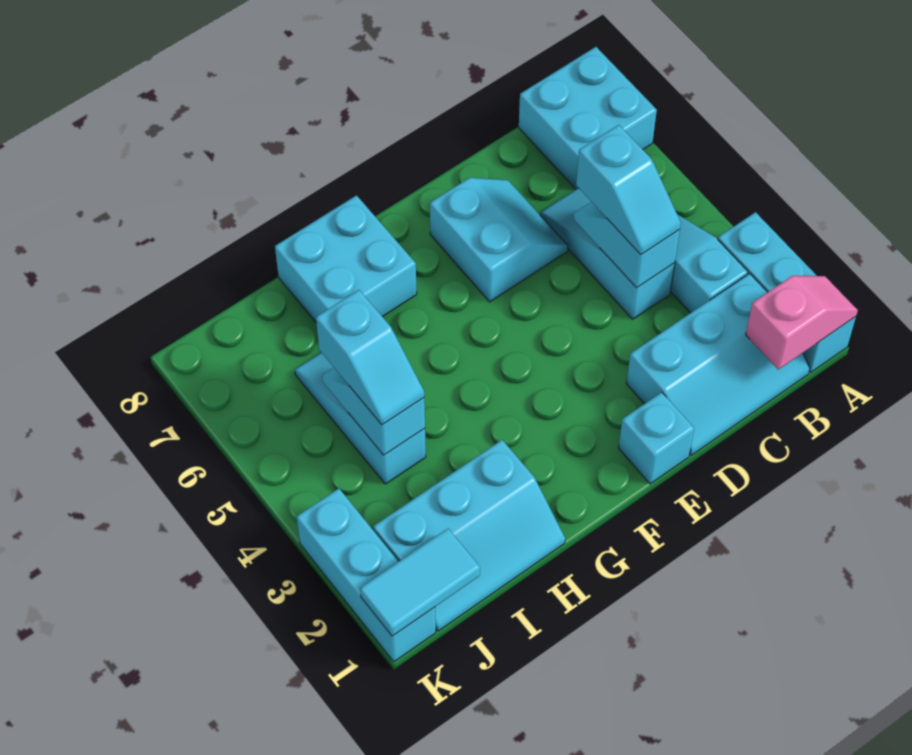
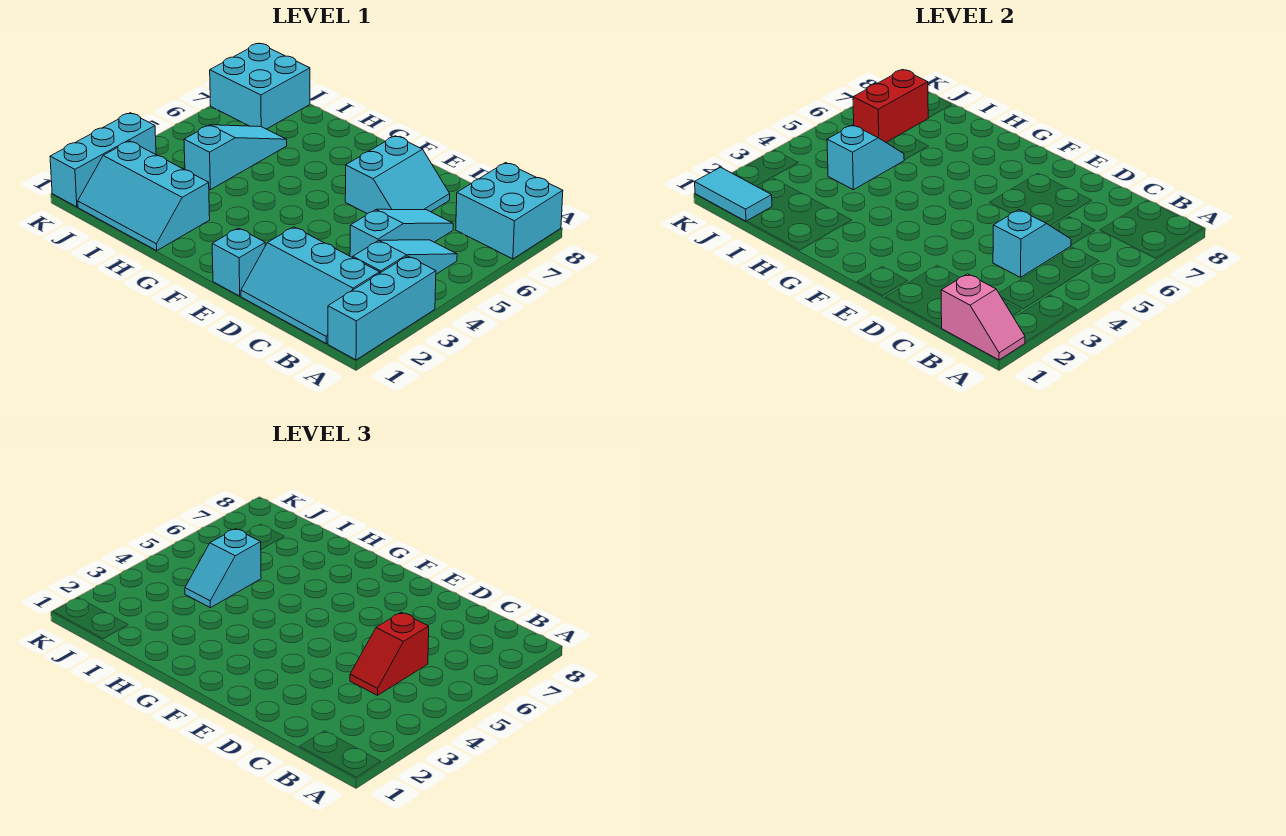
cyan 1x2 slope [576,125,681,255] -> red 1x2 slope [350,612,429,695]
cyan 2x2 brick [275,195,417,322] -> cyan 2x2 brick moved to [210,43,310,129]
none -> red 1x2 brick [853,70,928,142]

